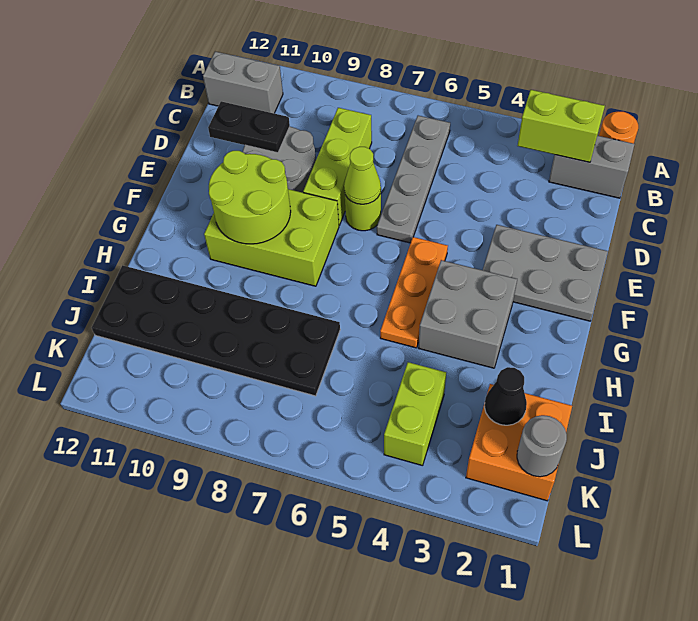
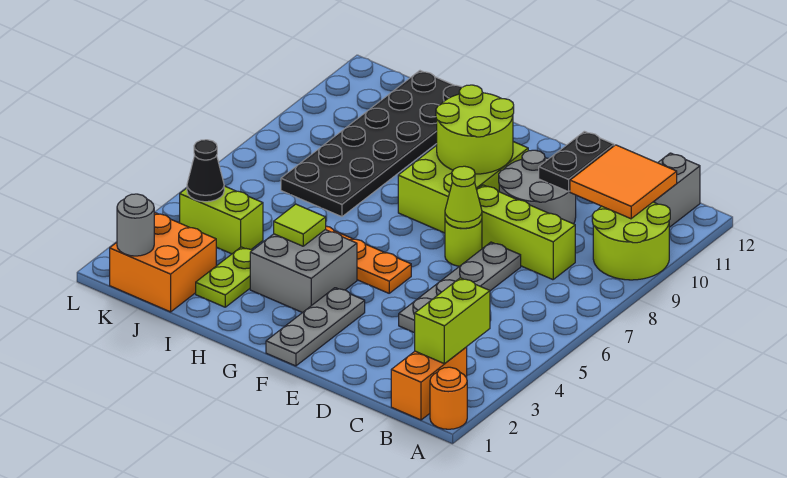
none -> lime 2x2 round brick [592,202,670,280]
grey 1x2 brick [549,136,635,198] -> orange 1x2 brick [391,347,467,420]
grey 1x4 plate [377,116,450,243] -> grey 1x4 plate turned to [399,242,521,333]
none -> orange 2x2 tile [570,145,677,219]
grey 2x3 plate [483,225,608,321] -> grey 1x3 plate [266,288,365,366]
none -> lime 1x1 tile [274,204,326,246]
none -> lime 1x2 plate [196,247,252,307]
black 1x1 cone [484,367,527,425] -> black 1x1 cone moved to [187,140,224,202]

